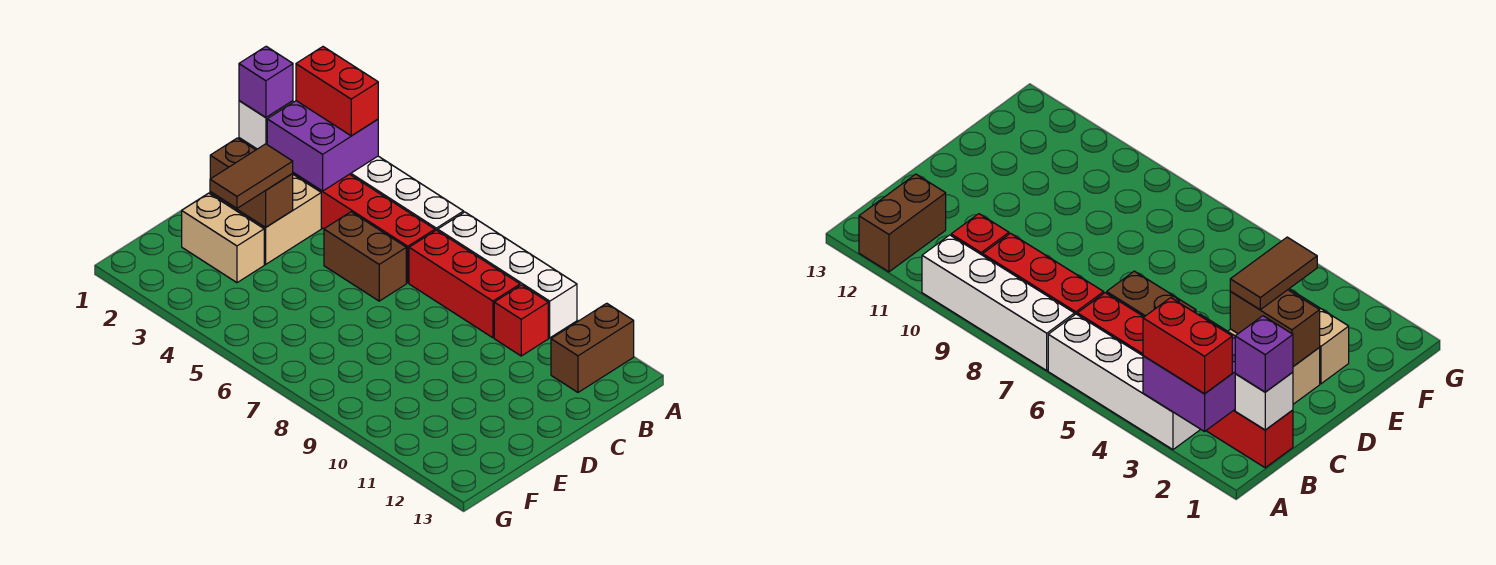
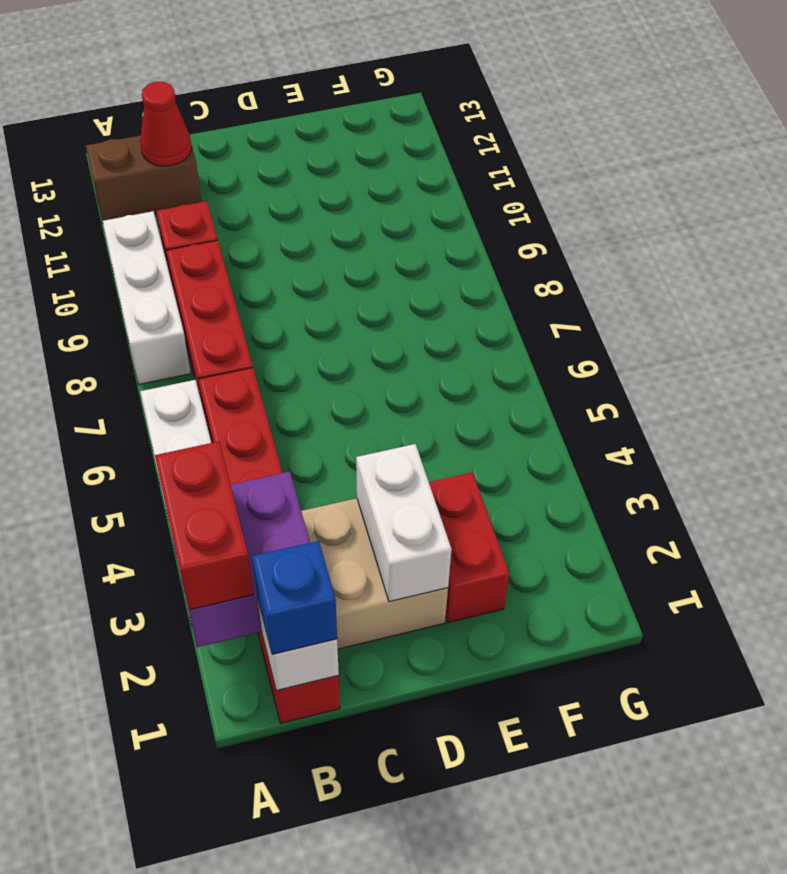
white 1x4 brick [438,212,577,338] -> white 1x3 brick [102,211,191,384]
purple 1x1 brick [239,46,293,117] -> blue 1x1 brick [252,541,337,654]
none -> red 1x1 cone [140,82,192,166]
brown 1x2 brick [324,212,406,301] -> none
brown 1x2 brick [210,138,293,228] -> white 1x2 brick [356,444,452,602]
brown 1x2 tile [210,144,293,208] -> none
tan 1x2 brick [182,193,264,283] -> red 1x2 brick [429,472,509,623]

